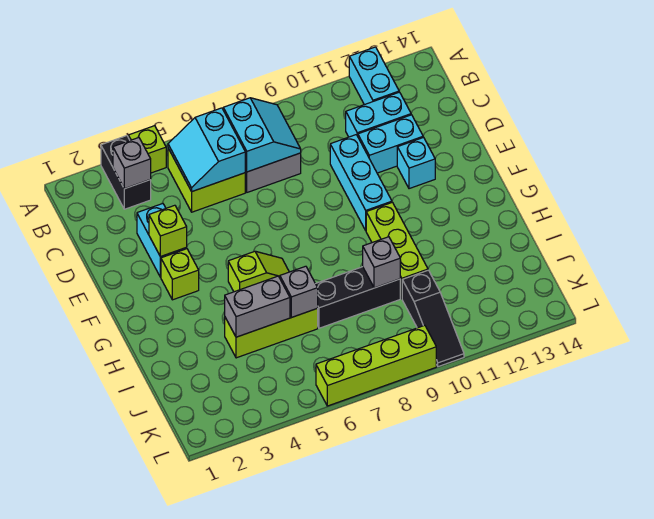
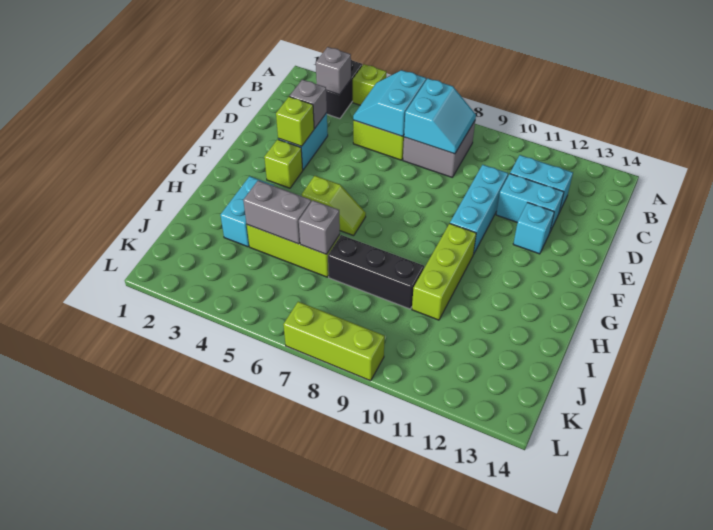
cyan 1x2 brick [349,47,399,105] -> cyan 1x2 brick moved to [221,176,274,247]
grey 1x1 brick [363,237,400,288] -> grey 1x1 brick moved to [290,80,327,129]
black 1x3 slope [402,270,464,367] -> none
lime 1x4 brick [316,325,436,406] -> lime 1x3 brick [283,302,385,381]

